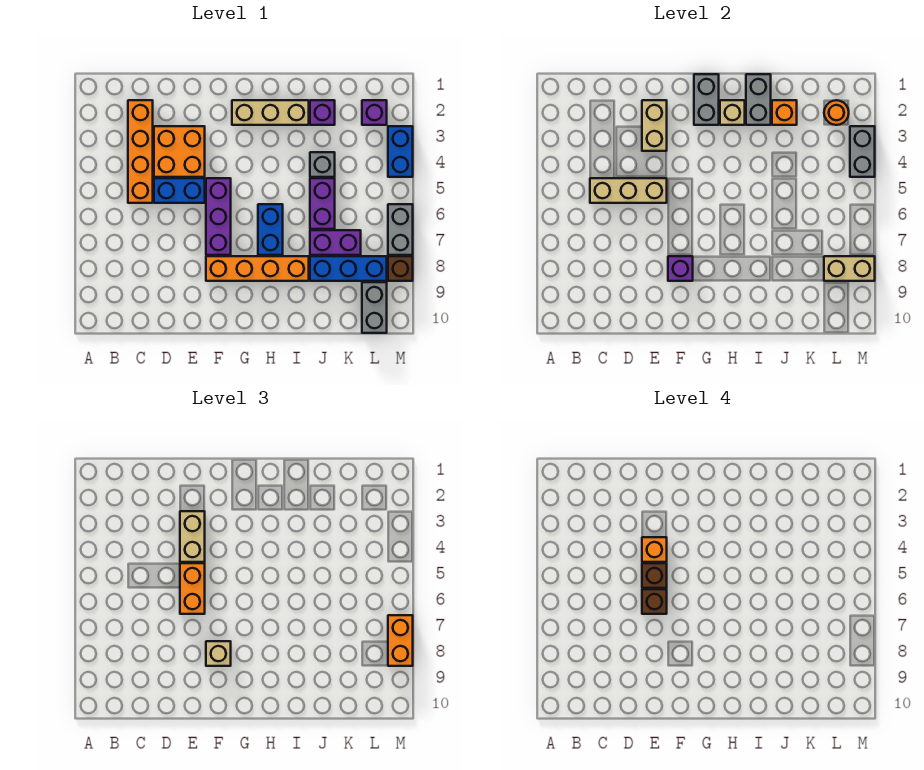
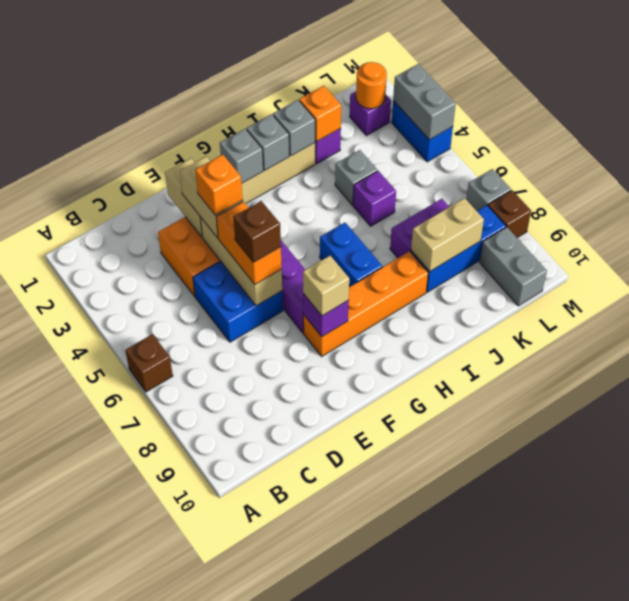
orange 1x4 brick [128,100,153,203] -> none
tan 1x3 brick [590,178,667,203] -> tan 1x3 brick turned to [200,217,282,306]
blue 1x2 brick [154,178,205,203] -> blue 2x2 brick [193,261,283,342]
brown 1x1 brick [642,563,667,588] -> brown 1x1 brick moved to [125,334,173,392]
grey 1x2 brick [694,74,719,125] -> grey 1x1 brick [220,129,263,183]
tan 1x1 brick [720,100,745,125] -> grey 1x1 brick [247,114,289,170]
grey 1x2 brick [746,74,771,125] -> grey 1x1 brick [273,100,315,156]
purple 1x2 brick [310,178,335,229] -> purple 1x1 brick [353,171,396,226]
tan 1x2 brick [824,256,875,281] -> tan 1x2 brick moved to [411,198,484,271]
grey 1x2 brick [388,204,413,255] -> grey 1x1 brick [466,169,511,211]
orange 1x2 brick [388,615,413,666] -> none

